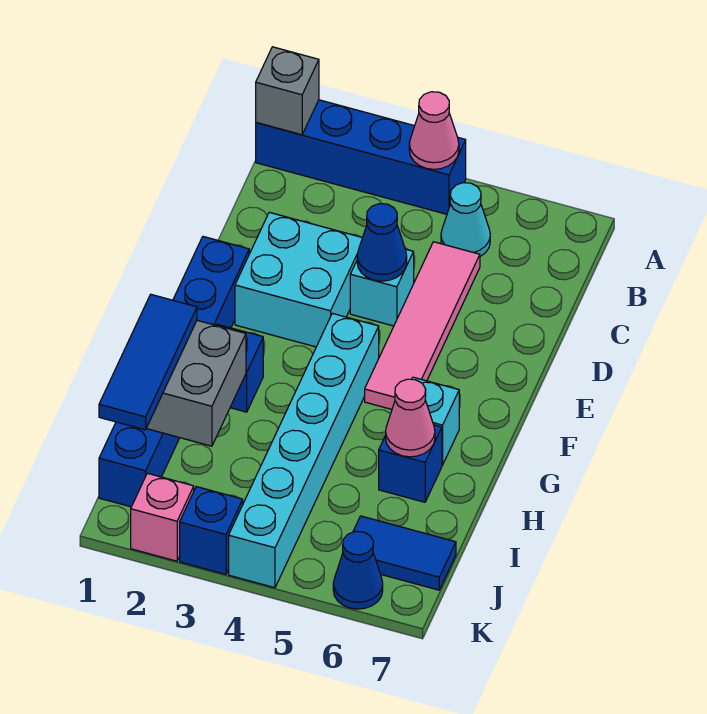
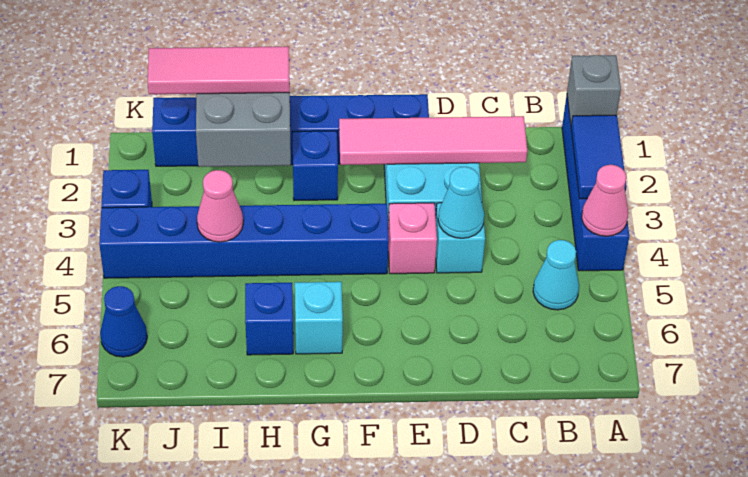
pink 1x4 tile [365,242,480,409] -> pink 1x4 tile moved to [339,116,527,165]
blue 1x1 cone [357,204,407,281] -> cyan 1x1 cone [438,167,484,238]
cyan 1x6 brick [229,313,379,588] -> blue 1x6 brick [99,204,389,278]
blue 1x3 tile [99,294,197,430] -> pink 1x3 tile [148,46,290,94]
pink 1x1 cone [386,379,435,457] -> pink 1x1 cone moved to [197,170,243,242]
blue 1x2 tile [353,516,456,590] -> blue 1x2 tile moved to [571,115,627,199]
pink 1x1 brick [131,473,194,561] -> pink 1x1 brick moved to [388,203,437,274]

